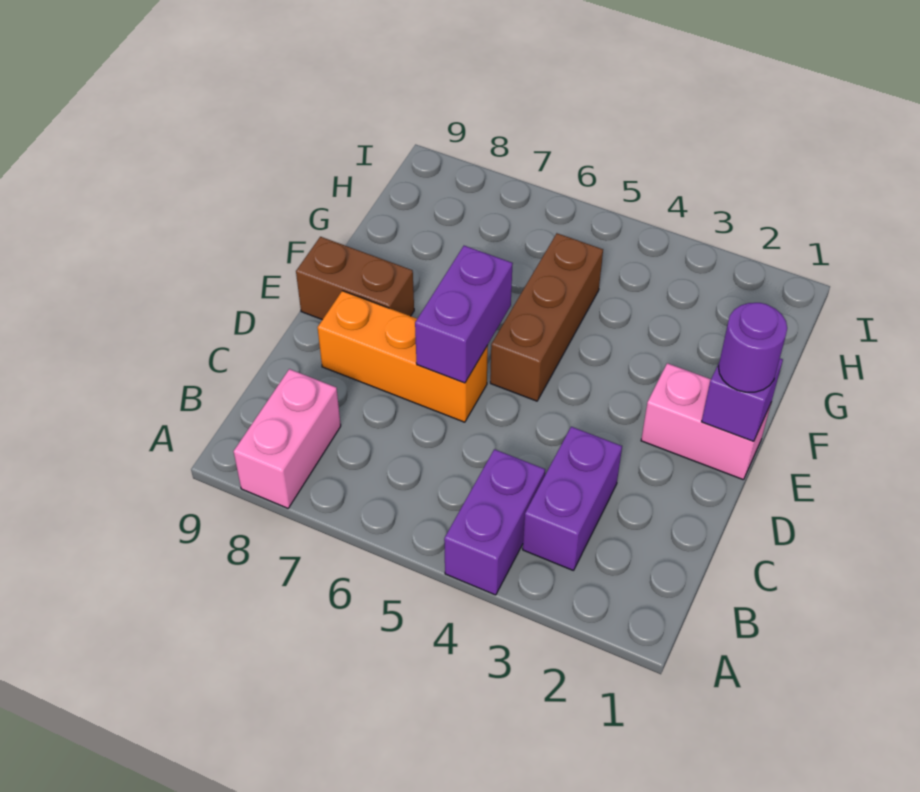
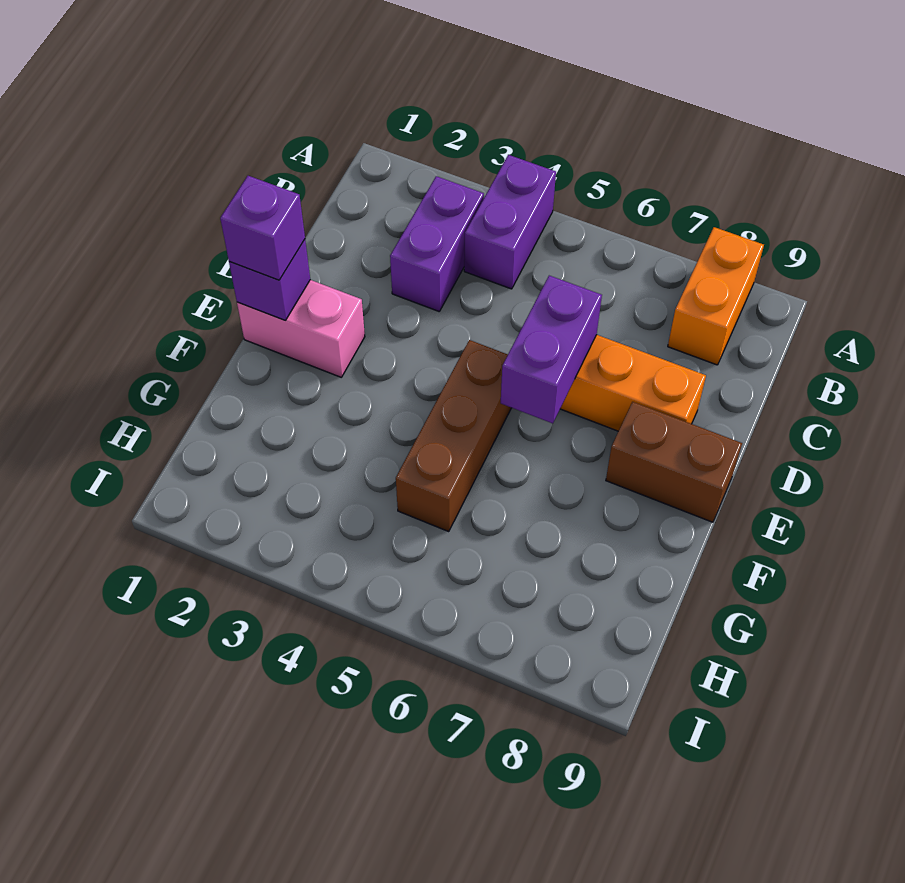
pink 1x2 brick [234,369,341,508] -> orange 1x2 brick [668,227,764,365]
purple 1x1 round brick [718,303,787,392] -> purple 1x1 brick [220,176,305,280]

